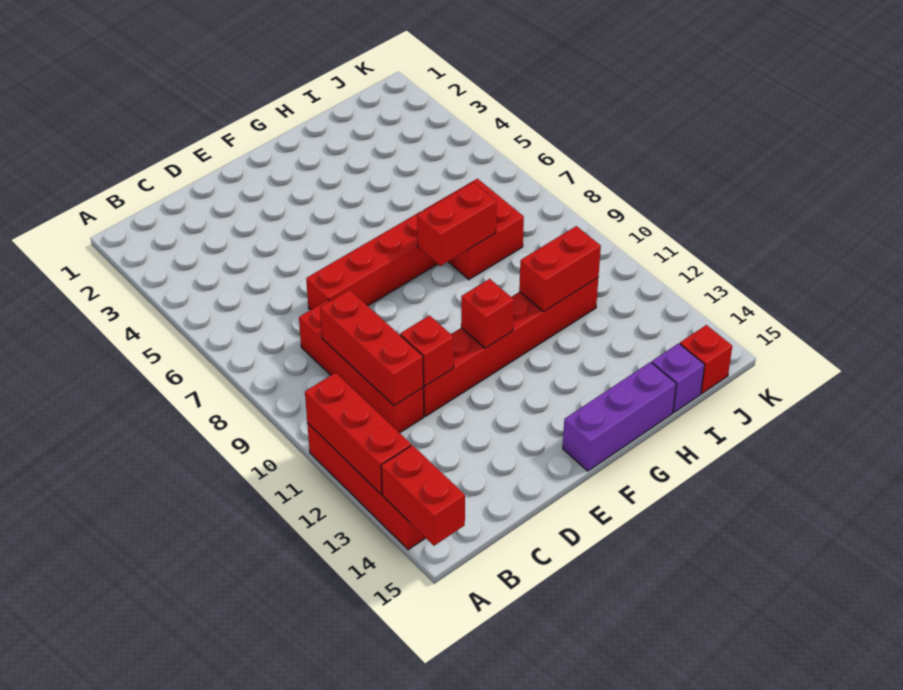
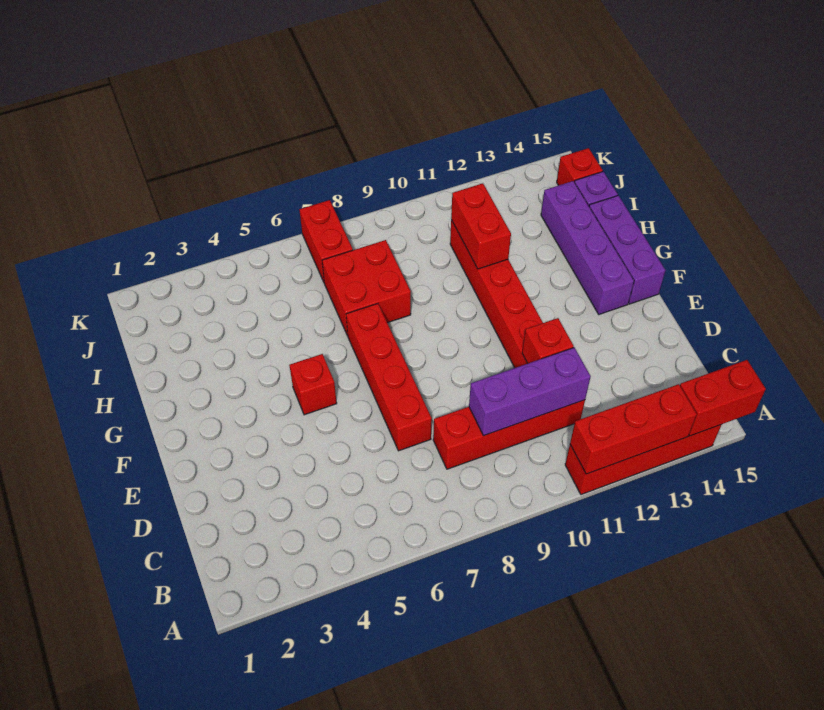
red 1x3 brick [320,290,423,405] -> purple 1x3 brick [469,348,591,436]
red 1x1 brick [461,279,514,348] -> red 1x1 brick moved to [289,354,337,415]
none -> purple 1x4 brick [541,181,634,314]
red 1x2 brick [417,182,497,266] -> red 1x2 brick moved to [299,200,353,282]

